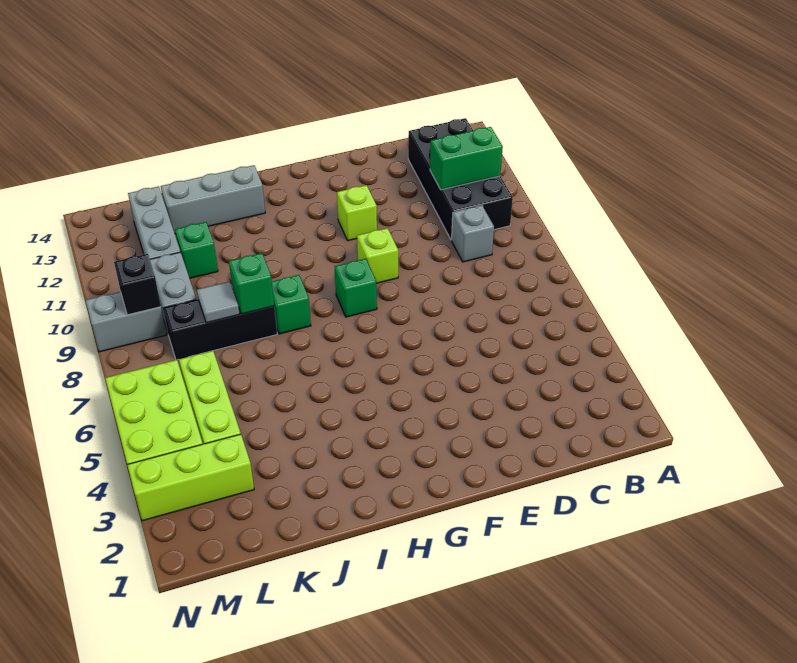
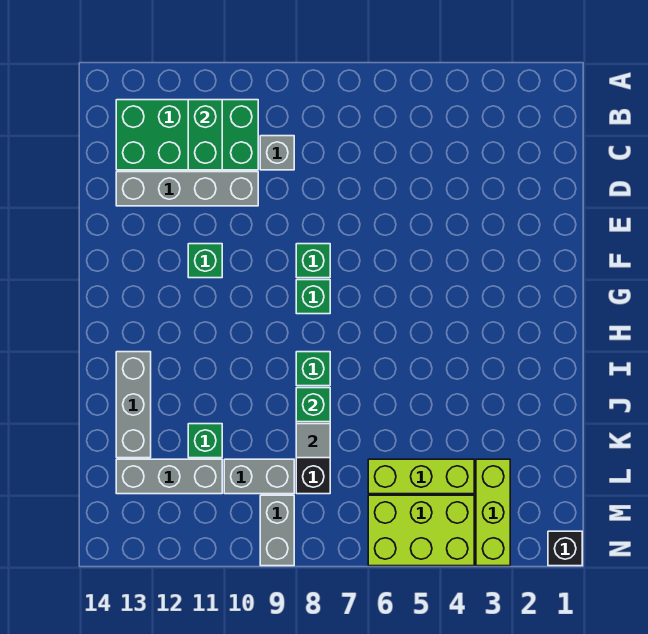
black 2x4 brick [408,118,513,240] -> green 2x4 brick [116,100,258,170]
none -> grey 1x4 brick [116,172,258,206]
none -> green 1x1 brick [296,244,330,278]
lime 1x1 brick [357,228,398,283] -> none
lime 1x1 brick [337,185,377,241] -> green 1x1 brick [188,244,222,278]
black 1x1 brick [114,254,161,315] -> black 1x1 brick moved to [548,531,582,566]

